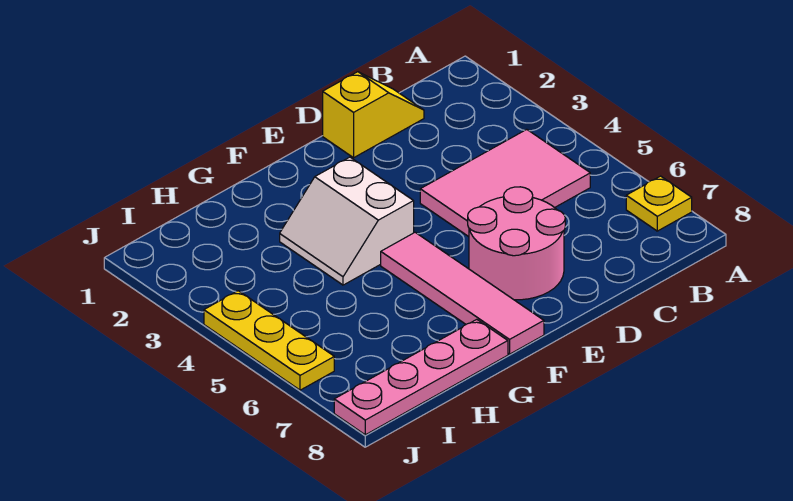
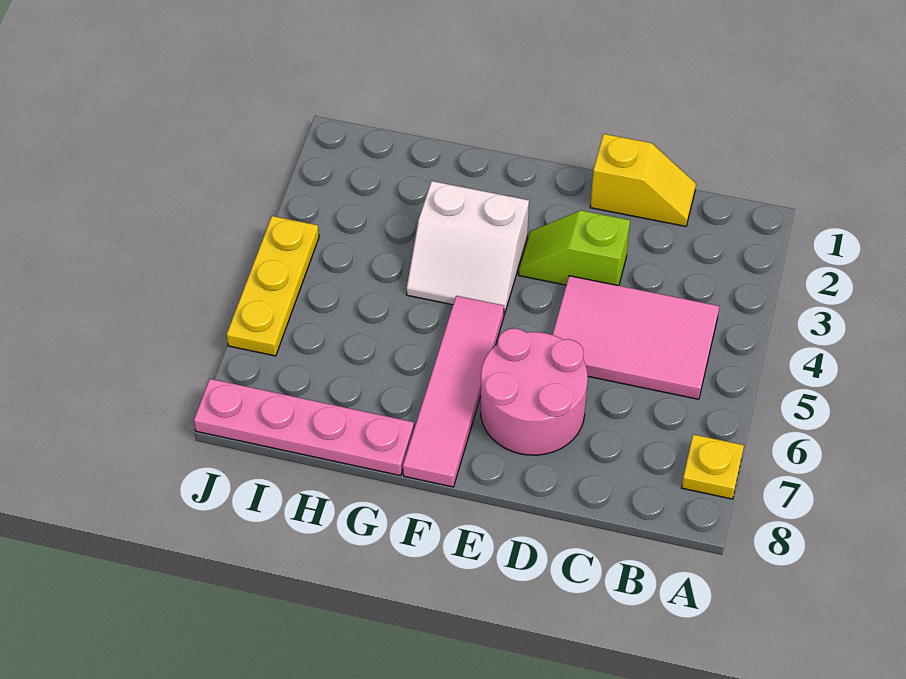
none -> lime 1x2 slope [519,210,630,286]
white 2x2 slope [280,157,414,285] -> white 2x2 slope turned to [407,181,529,315]

